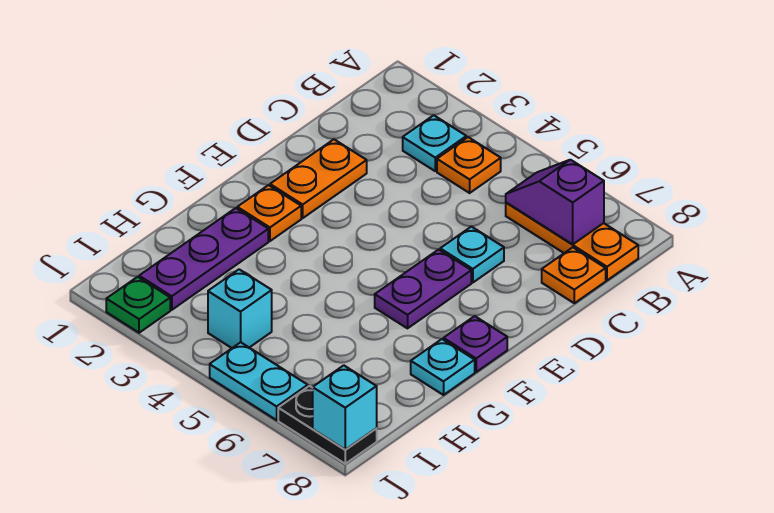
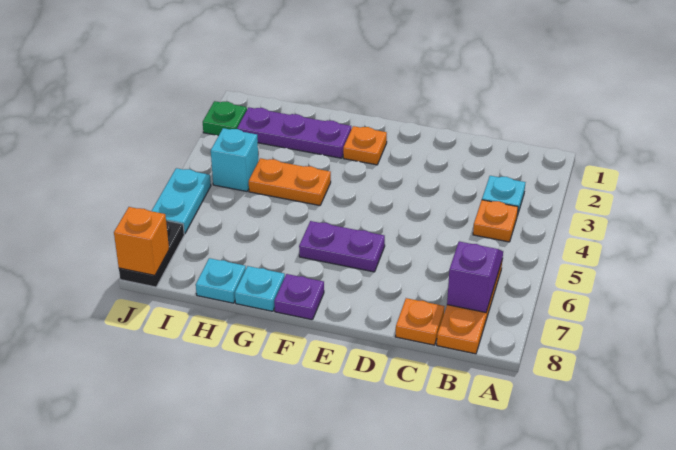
orange 1x2 plate [270,139,367,218] -> orange 1x2 plate moved to [249,158,331,205]
cyan 1x1 plate [440,227,504,283] -> cyan 1x1 plate moved to [196,258,246,303]
cyan 1x1 brick [313,365,377,450] -> orange 1x1 brick [114,207,169,275]

